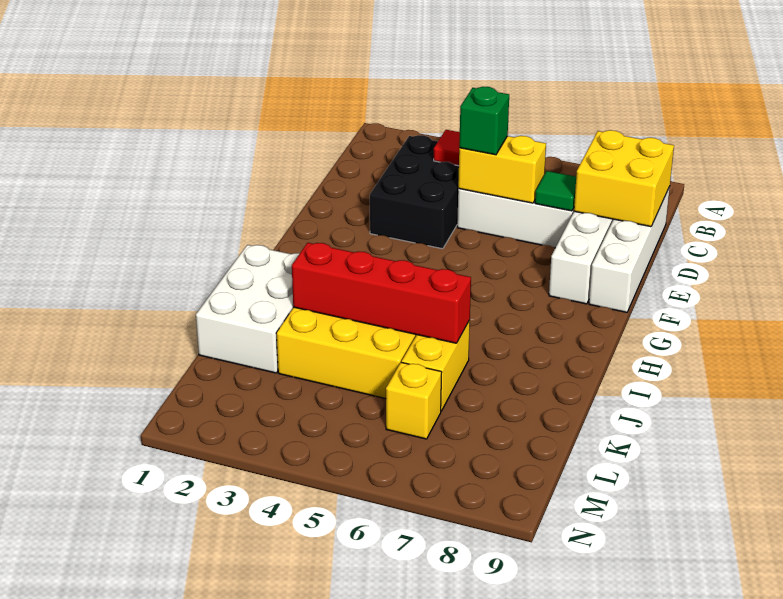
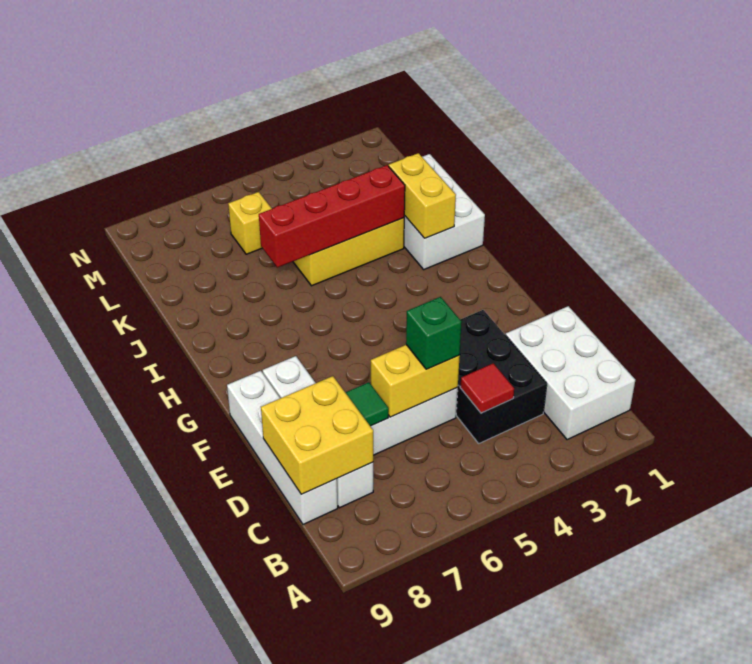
none -> white 2x3 brick [506,306,635,440]
yellow 1x2 brick [402,321,470,411] -> yellow 1x2 brick moved to [389,153,456,238]

